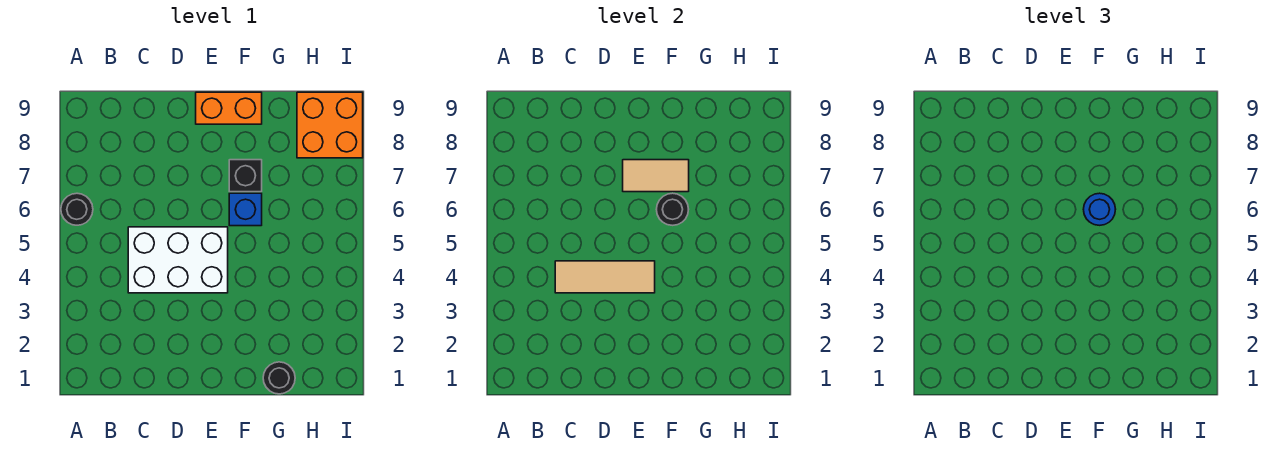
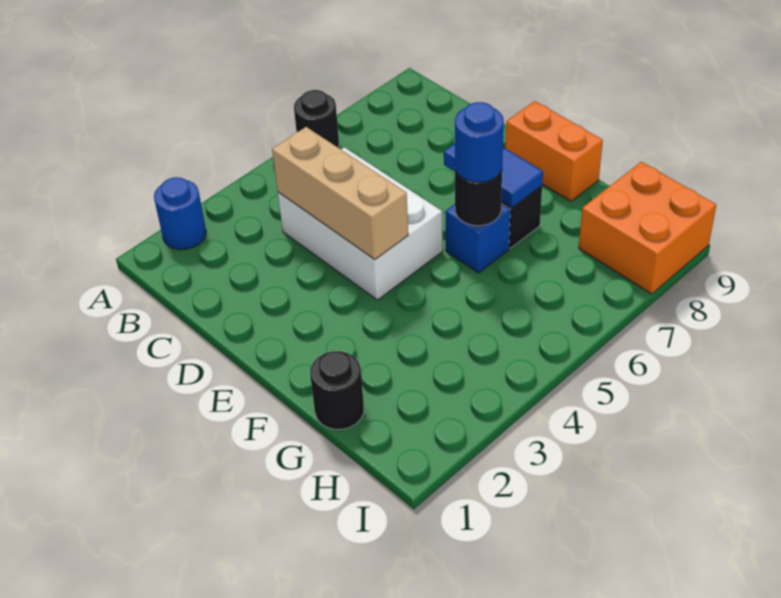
none -> blue 1x1 round brick [154,177,206,250]
tan 1x3 tile [555,261,655,293] -> tan 1x3 brick [272,127,408,260]
tan 1x2 tile [623,160,689,192] -> blue 1x2 tile [444,144,543,207]

